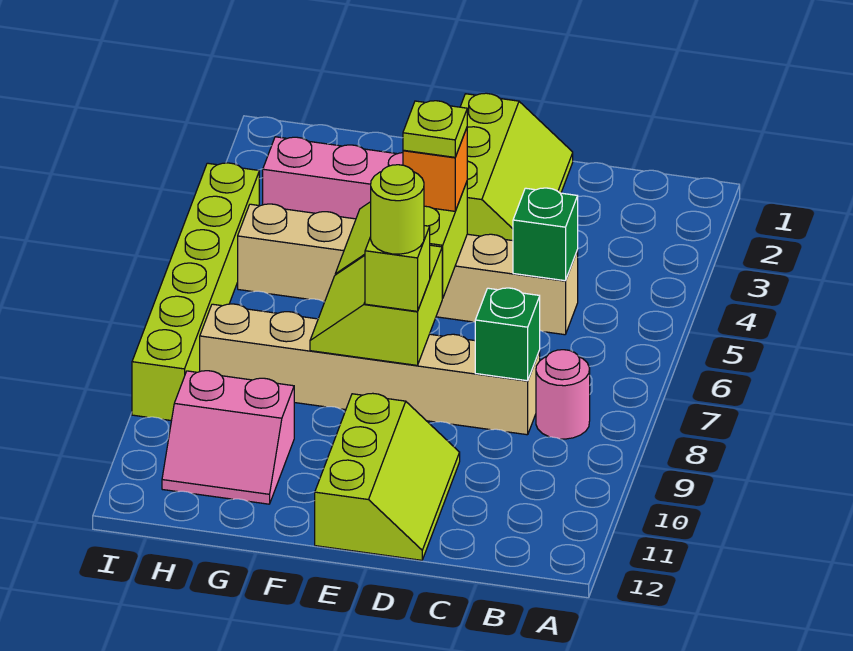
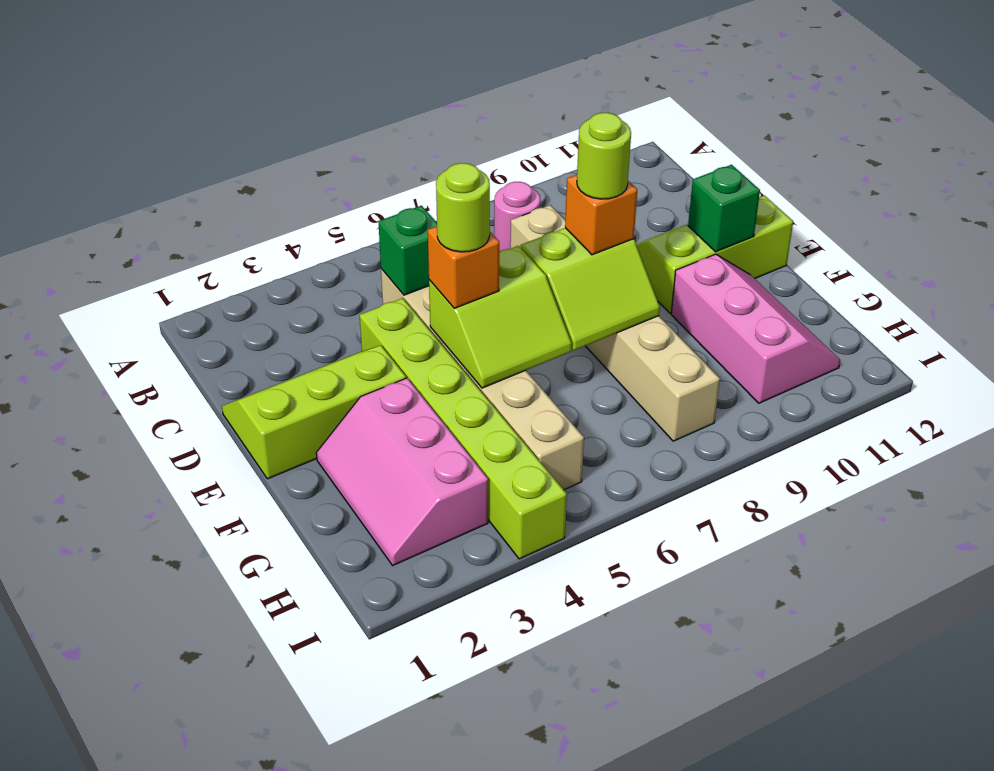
green 1x1 brick [475,288,540,381] -> green 1x1 brick moved to [688,165,760,252]
lime 1x1 plate [403,101,467,157] -> lime 1x1 round brick [436,163,490,252]
lime 1x1 brick [365,226,430,311] -> orange 1x1 brick [565,175,637,255]
pink 2x2 slope [162,371,294,504] -> pink 2x3 slope [671,254,840,403]
lime 1x6 brick [132,163,259,421] -> lime 1x6 brick turned to [360,298,567,559]

